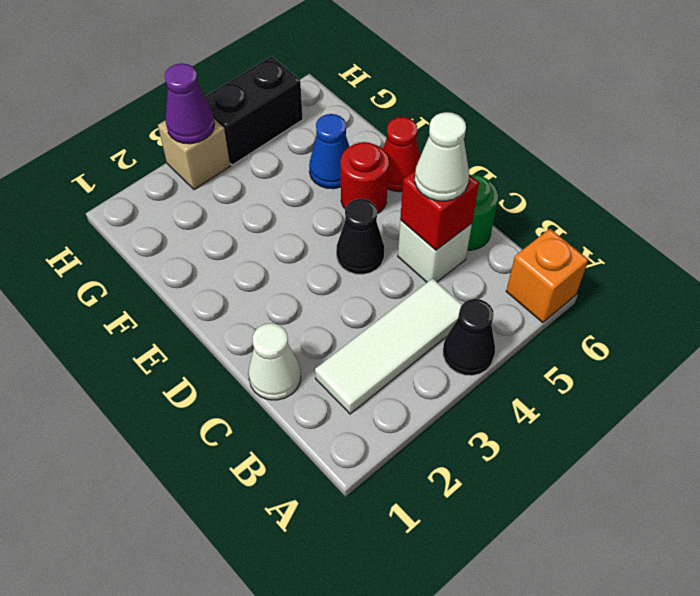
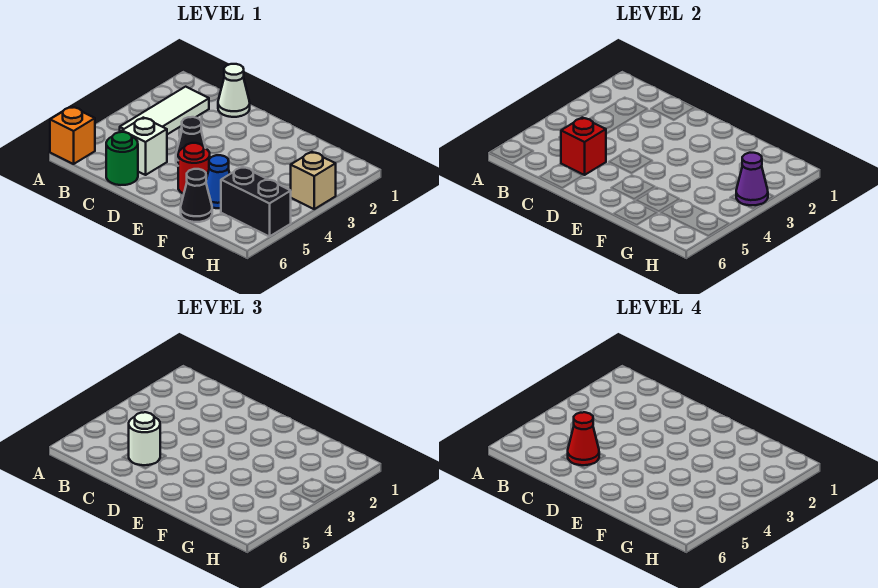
black 1x1 cone [443,299,495,376] -> black 1x1 cone moved to [181,169,212,222]
white 1x1 cone [415,112,469,201] -> white 1x1 round brick [129,412,160,465]
red 1x1 cone [383,117,420,192] -> red 1x1 cone moved to [568,412,599,465]
black 1x2 brick [205,56,303,165] -> black 1x2 brick turned to [221,167,291,237]

